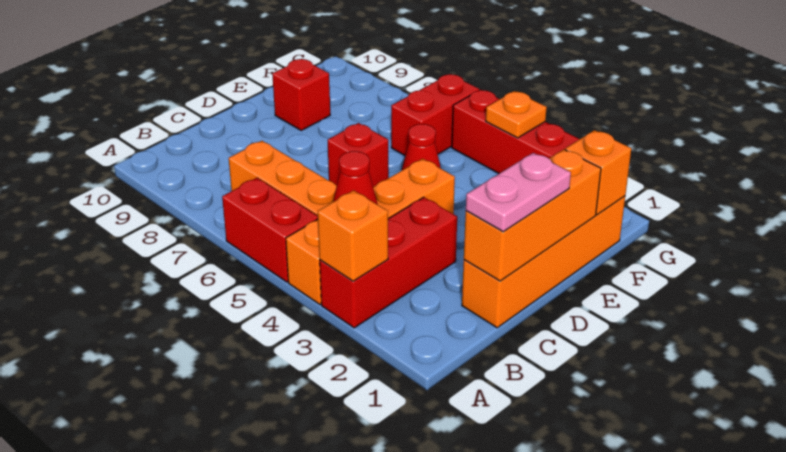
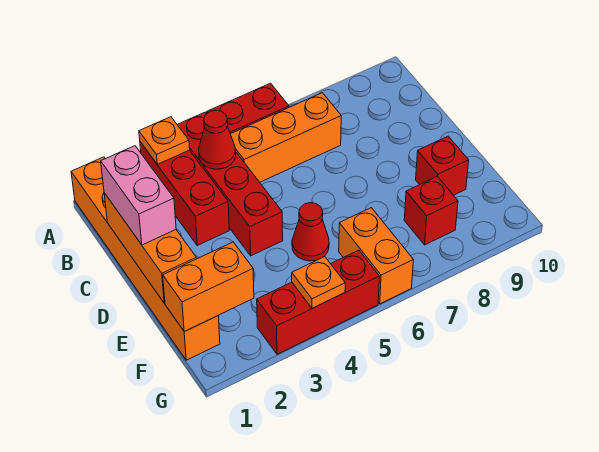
orange 1x1 brick [318,190,388,281] -> orange 1x1 plate [139,117,190,164]
orange 1x4 brick [286,159,455,305] -> red 1x4 brick [177,112,283,256]
orange 1x4 brick [462,196,625,328] -> orange 1x6 brick [71,157,220,360]
pink 1x2 plate [466,153,571,232] -> pink 1x2 brick [101,146,176,245]
red 1x1 brick [328,123,389,187] -> red 1x1 brick moved to [404,176,458,245]
orange 1x1 brick [565,130,631,215] -> orange 1x2 brick [163,242,254,331]
red 1x2 brick [391,74,479,155] -> orange 1x2 brick [339,208,413,304]

